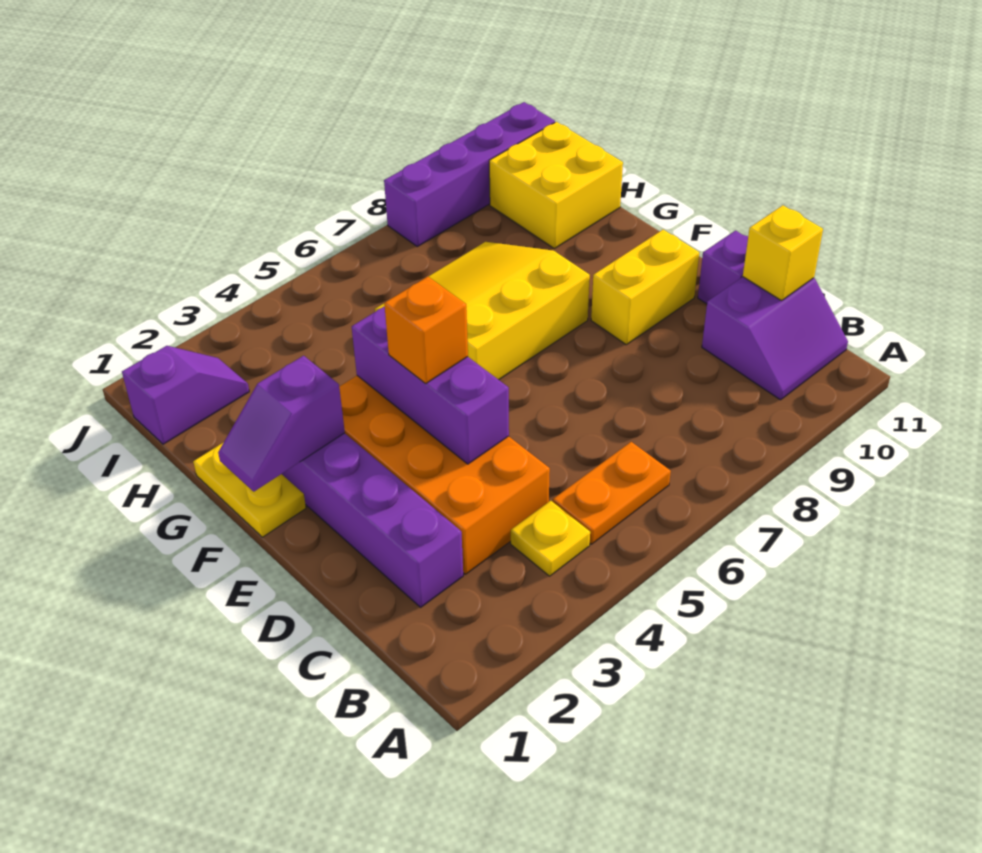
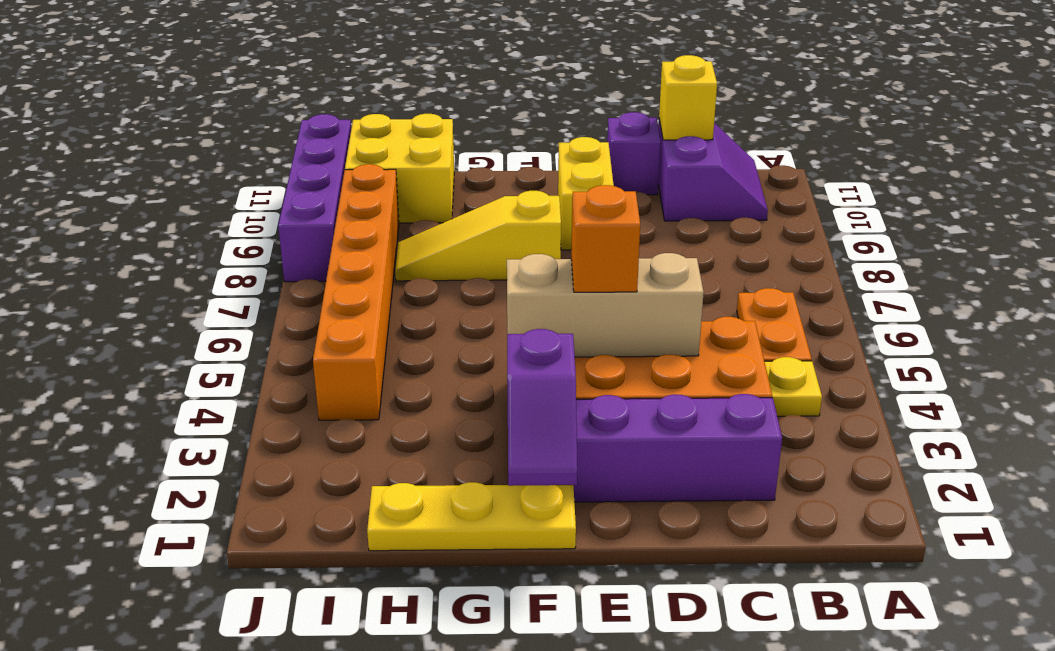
purple 1x3 brick [352,306,509,464] -> tan 1x3 brick [507,253,704,357]
yellow 1x2 plate [193,443,306,537] -> yellow 1x3 plate [367,482,576,551]
yellow 3x3 slope [375,242,590,380] -> yellow 1x3 slope [395,191,561,281]
purple 1x2 slope [122,346,249,444] -> none
none -> orange 1x6 brick [313,164,399,420]

